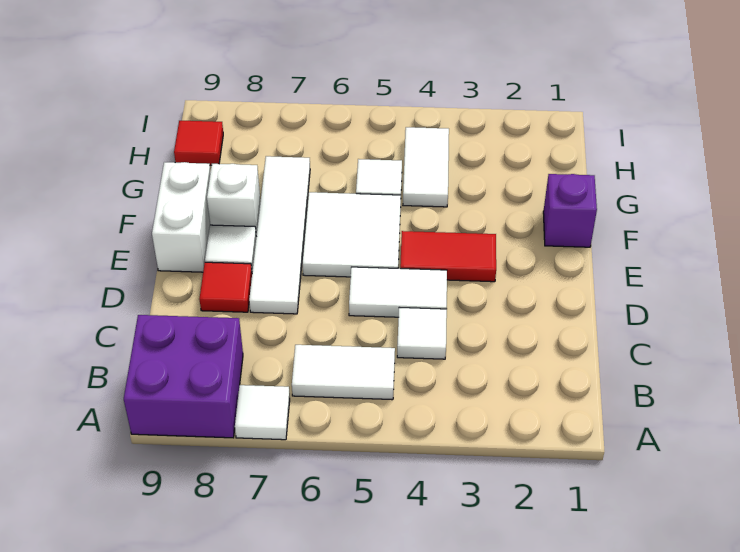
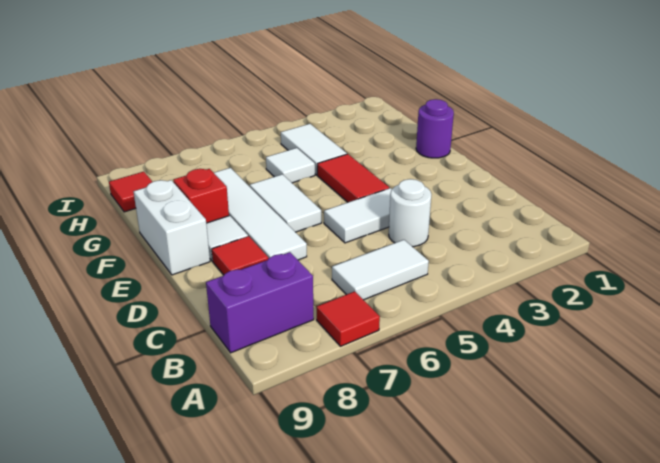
white 1x1 tile [235,385,290,440] -> red 1x1 tile [316,291,380,346]
purple 2x2 brick [124,315,243,438] -> purple 1x2 brick [206,252,314,353]
white 1x1 tile [397,307,447,359] -> white 1x1 round brick [389,179,431,247]
red 1x2 tile [400,231,496,282] -> red 1x2 tile turned to [317,154,389,202]
white 2x2 tile [302,192,401,277] -> white 1x2 tile [250,174,321,232]
purple 1x1 brick [543,174,597,247] -> purple 1x1 round brick [416,99,454,158]
white 1x1 brick [207,164,260,236] -> red 1x1 brick [173,169,229,223]

